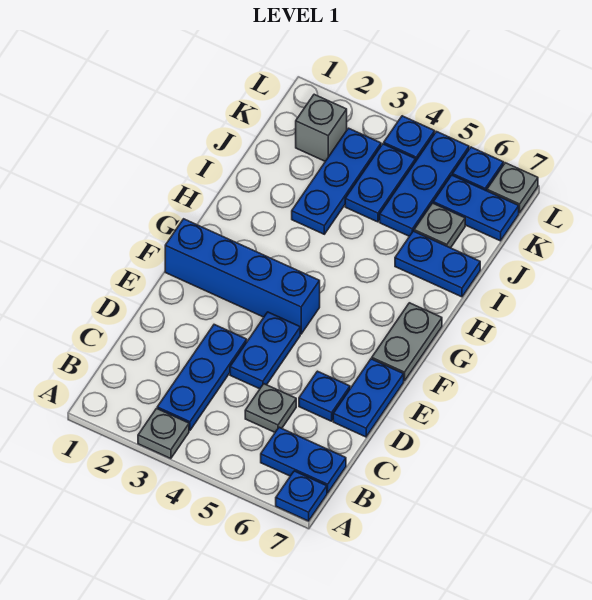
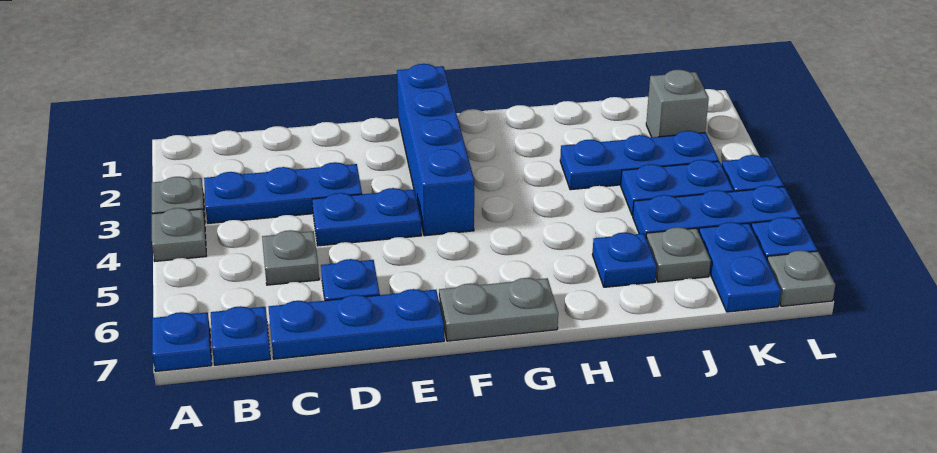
none -> grey 1x1 plate [152,208,206,261]
blue 1x2 plate [261,427,346,493] -> blue 1x1 plate [211,306,270,365]
blue 1x2 plate [333,359,404,437] -> blue 1x3 plate [269,289,444,359]
blue 1x2 plate [395,231,480,297] -> blue 1x1 plate [592,232,657,287]

